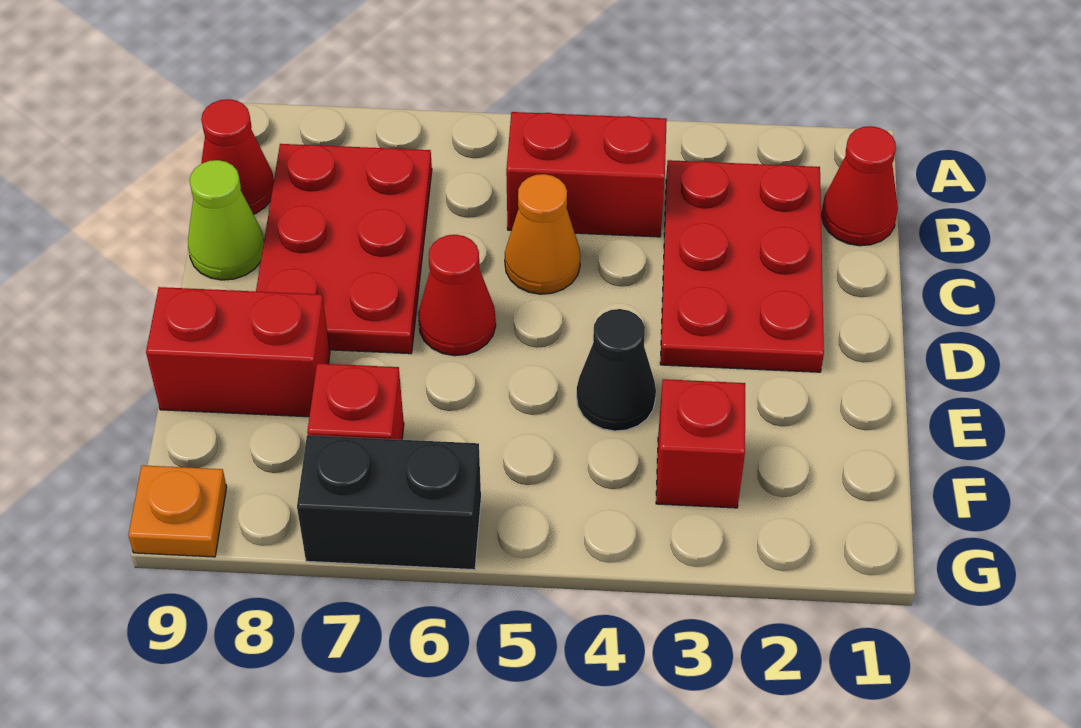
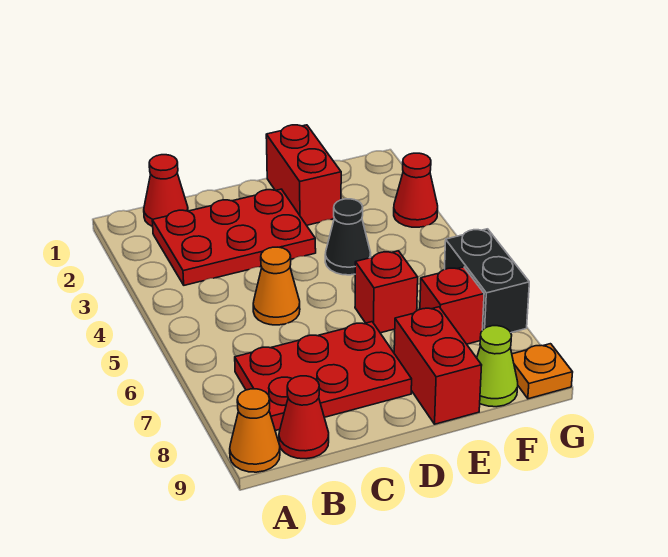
none -> orange 1x1 cone [230,389,280,472]
red 1x2 brick [506,112,667,237] -> red 1x2 brick moved to [266,125,341,225]
lime 1x1 cone [188,160,264,280] -> lime 1x1 cone moved to [477,326,518,407]
red 1x1 cone [418,235,496,356] -> red 1x1 cone moved to [394,153,438,227]
red 1x1 brick [656,379,745,508] -> red 1x1 brick moved to [355,251,418,333]

